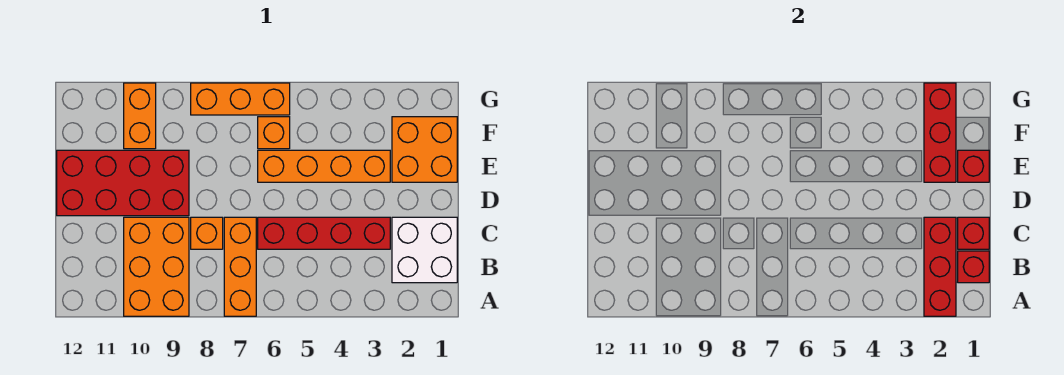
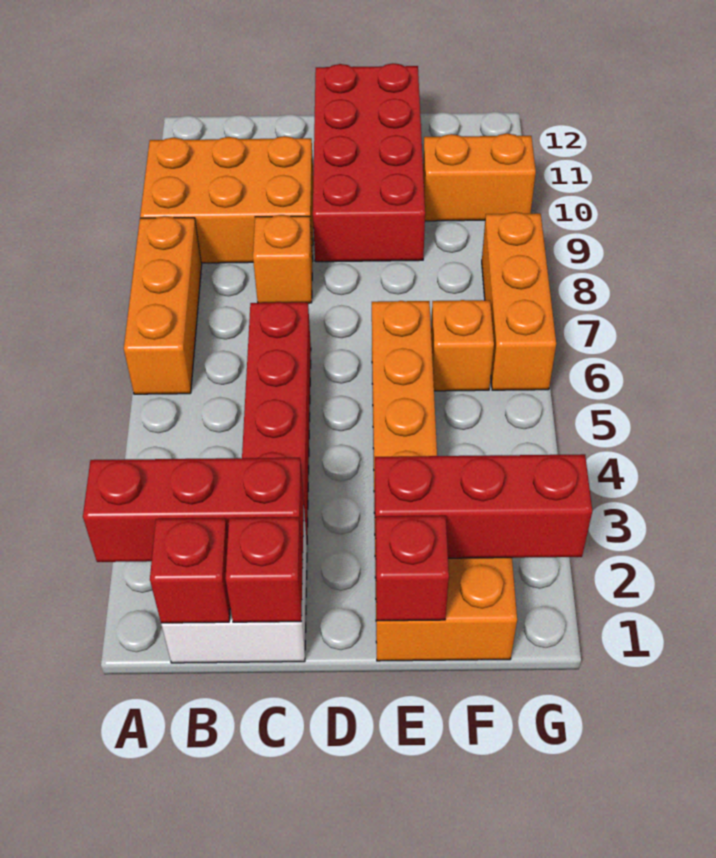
orange 1x3 brick [224,217,256,316] -> orange 1x3 brick turned to [124,216,202,394]

